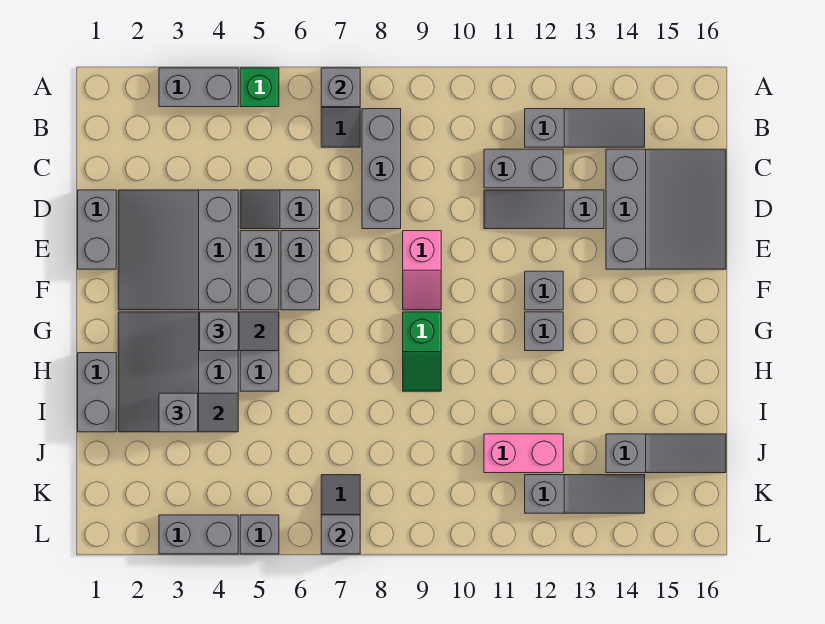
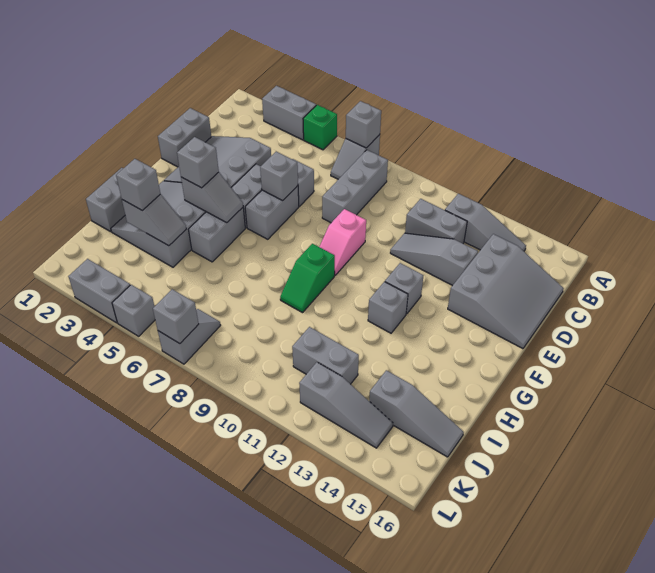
none -> grey 1x1 brick [260,152,298,200]
pink 1x2 brick [484,434,563,473] -> grey 1x2 brick [292,327,359,384]

